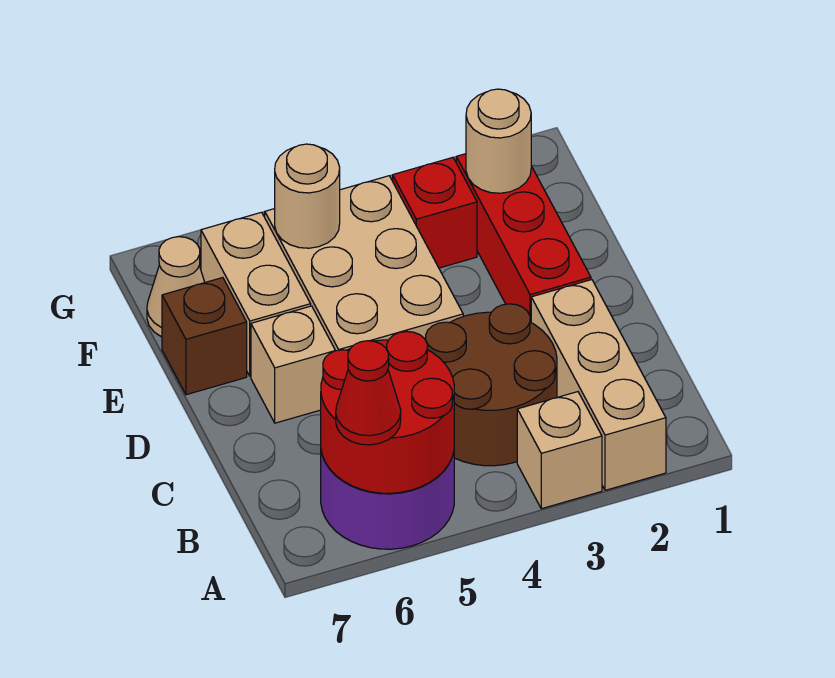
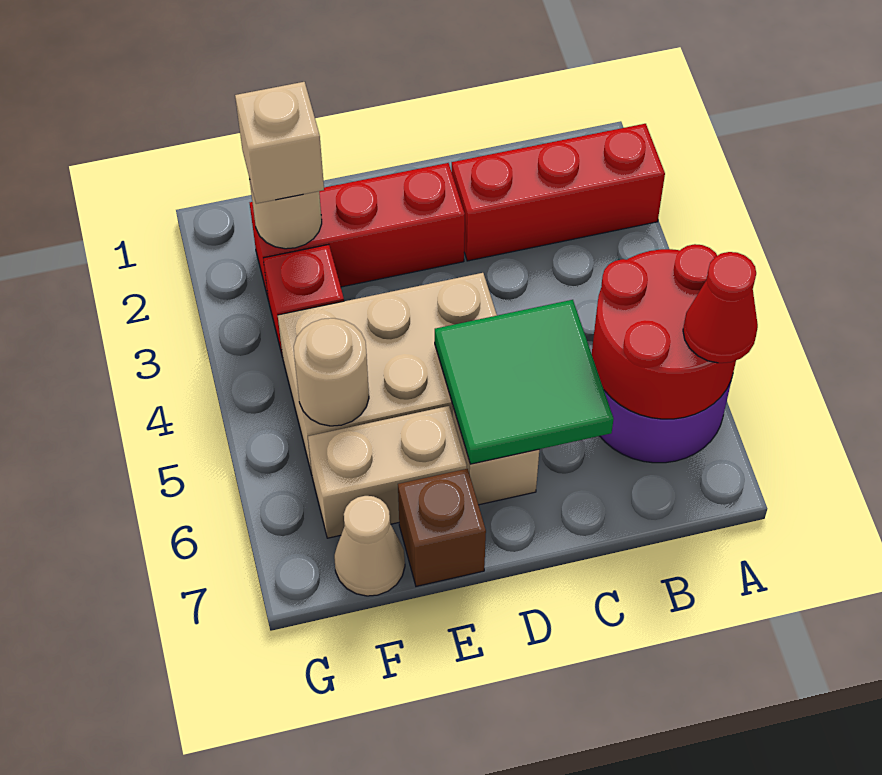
tan 1x3 brick [531,280,666,490] -> red 1x3 brick [452,124,665,261]
tan 1x1 brick [517,392,602,509] -> tan 1x1 brick moved to [235,82,324,204]
brown 2x2 round brick [426,304,557,466] -> none
none -> green 2x2 tile [435,300,613,464]

